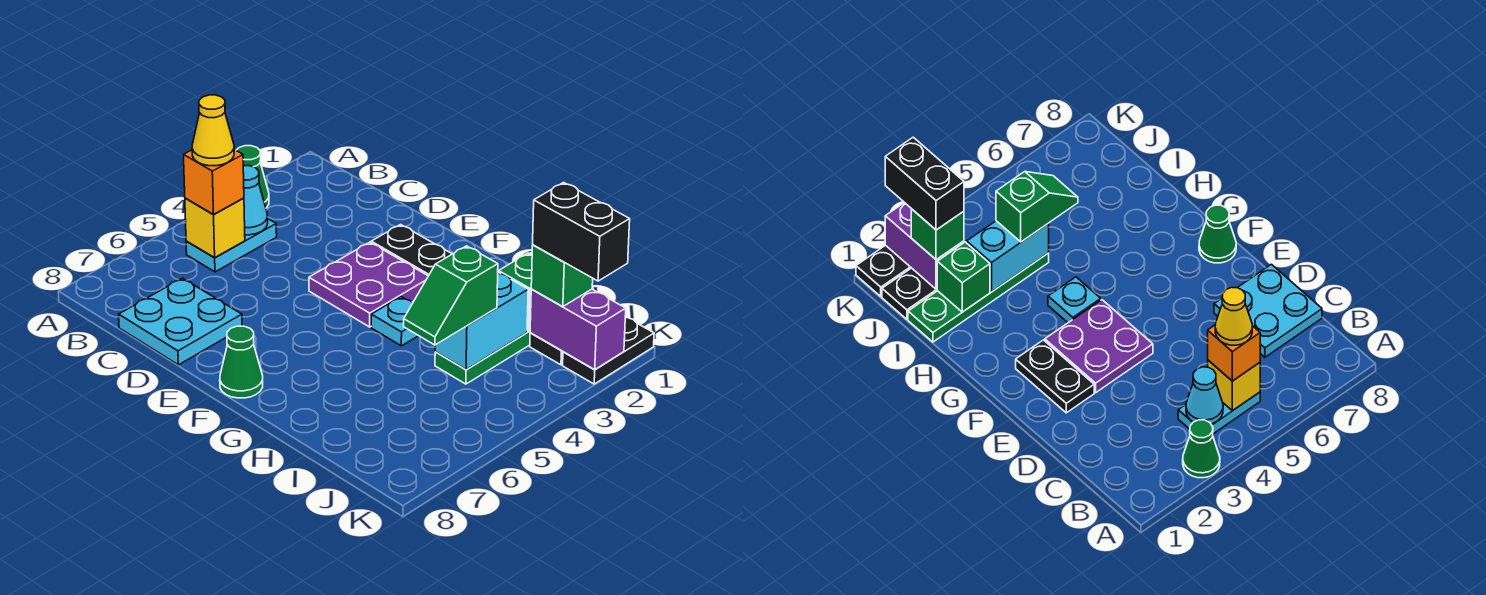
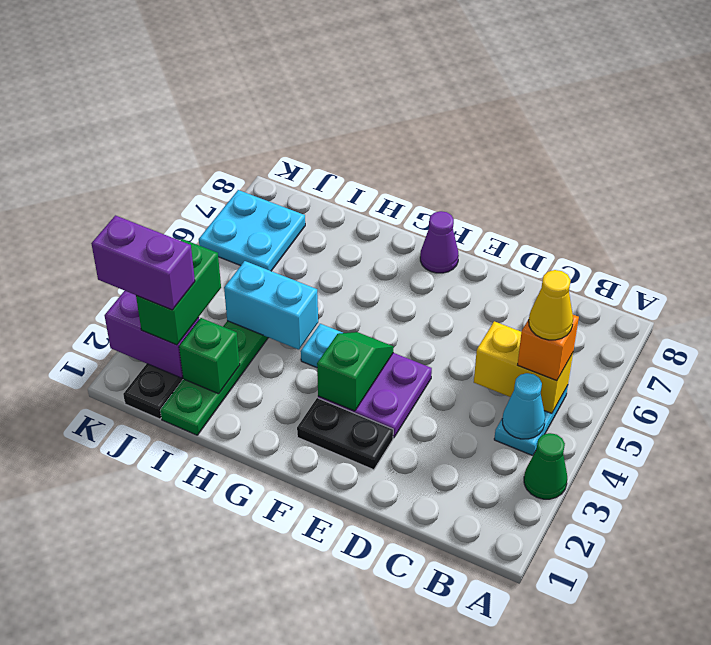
yellow 1x1 brick [185,198,245,258] -> yellow 1x2 brick [474,321,573,413]
cyan 2x2 plate [119,278,242,365] -> cyan 2x2 plate moved to [199,190,305,271]
green 1x1 cone [220,326,263,398] -> purple 1x1 cone [420,211,459,273]
cyan 1x2 brick [435,272,528,369] -> cyan 1x2 brick turned to [224,261,318,350]
green 1x2 slope [404,246,498,345] -> green 1x2 slope moved to [317,332,394,411]
green 1x1 brick [531,245,593,307] -> green 1x2 brick [136,239,221,345]
black 1x2 brick [533,183,630,281] -> purple 1x2 brick [91,215,195,310]
black 1x2 plate [563,317,654,384] -> none

